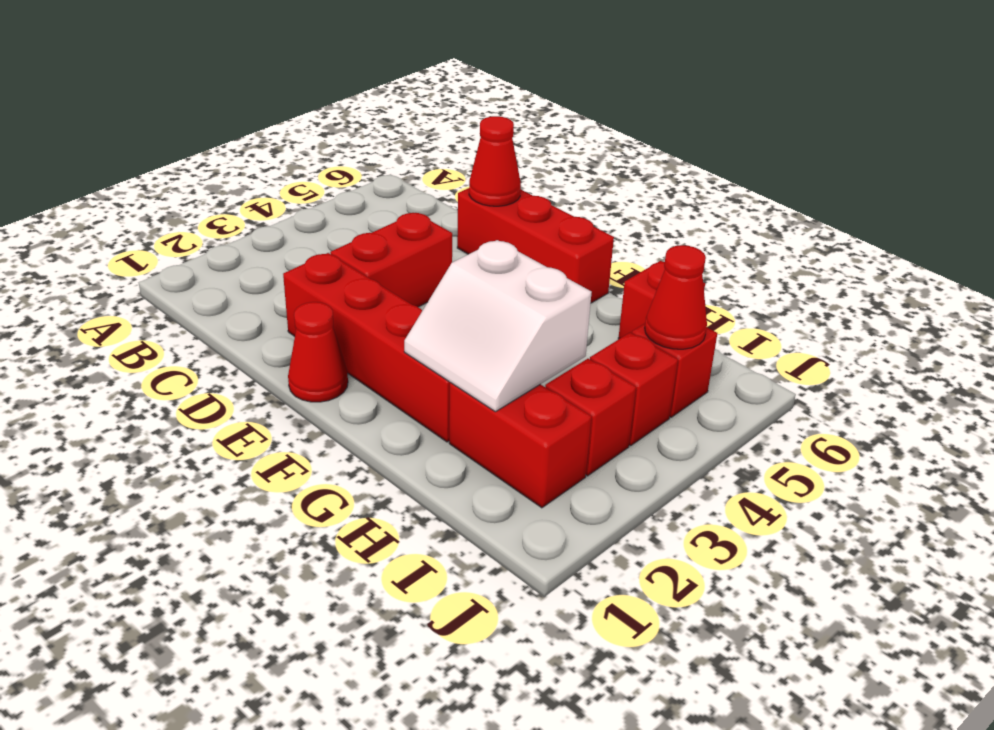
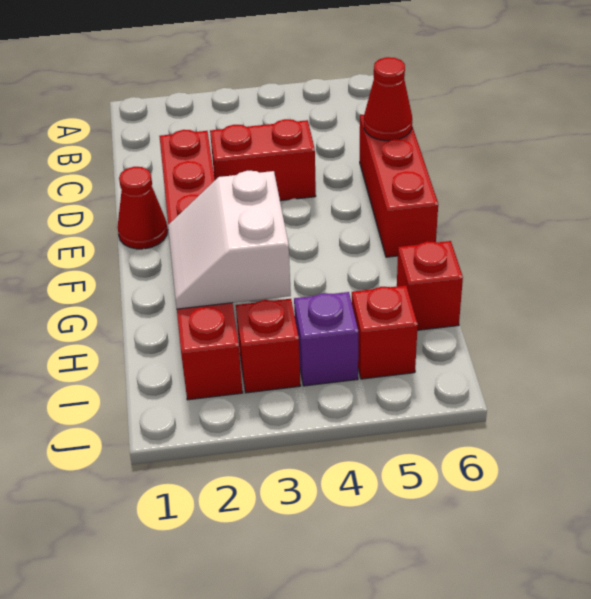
red 1x1 brick [590,332,678,446] -> purple 1x1 brick [294,292,358,386]
red 1x1 cone [645,245,707,349] -> none

